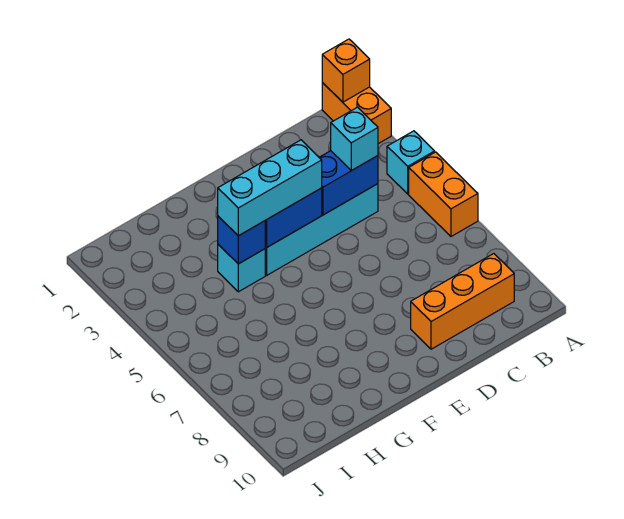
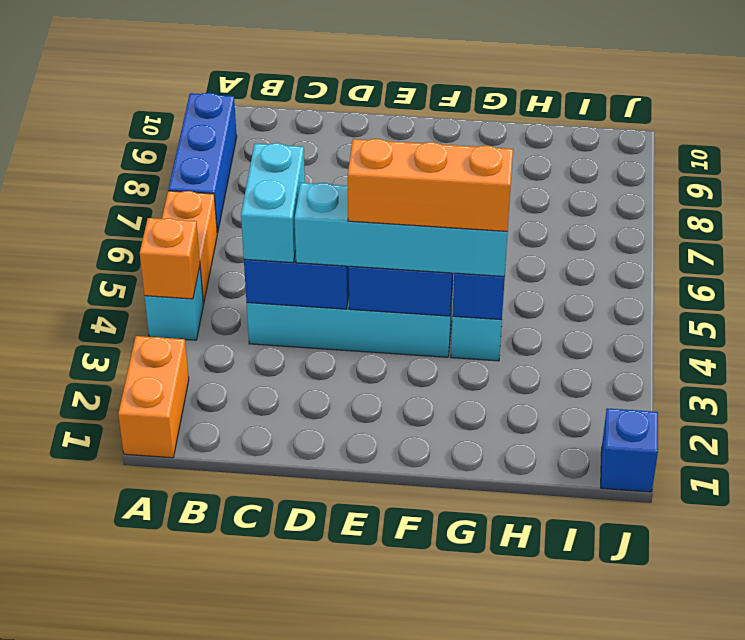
orange 1x1 brick [322,39,370,102] -> orange 1x1 brick moved to [140,218,200,299]
none -> blue 1x3 brick [168,93,237,233]
orange 1x3 brick [411,254,514,349] -> orange 1x3 brick moved to [348,139,513,231]
cyan 1x1 brick [331,107,378,171] -> cyan 1x2 brick [241,143,305,263]
cyan 1x3 brick [218,140,322,236] -> cyan 1x4 brick [294,183,508,276]
none -> blue 1x1 brick [601,408,658,492]

